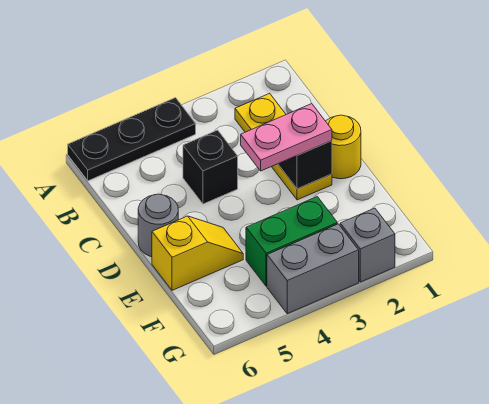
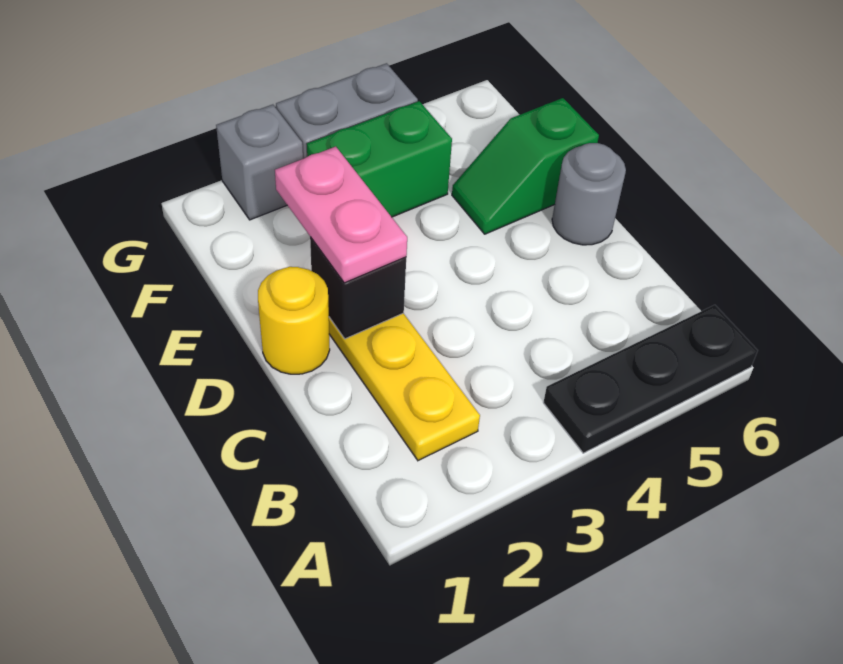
black 1x1 brick [183,130,238,204] -> none
pink 1x2 plate [241,104,332,171] -> pink 1x2 plate turned to [275,147,407,283]
yellow 1x2 slope [152,216,243,290] -> green 1x2 slope [452,98,599,234]

